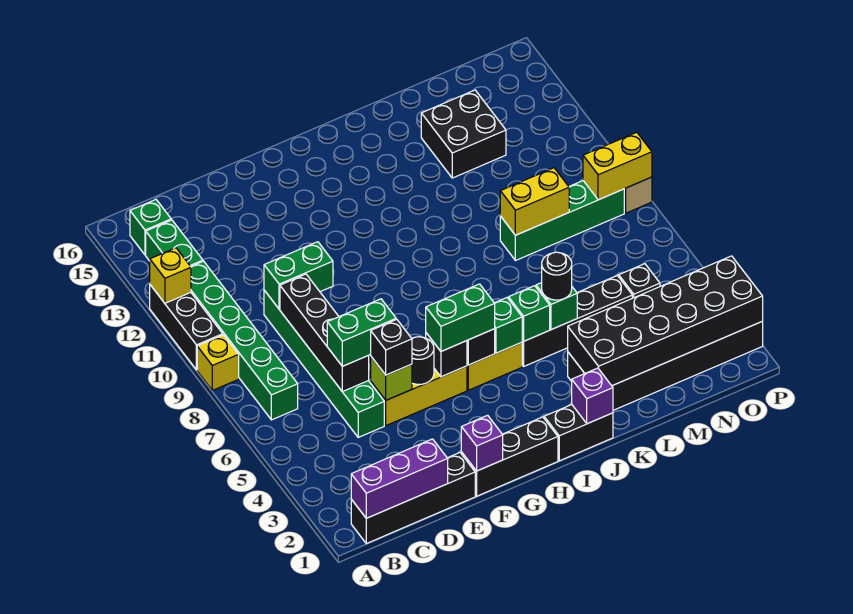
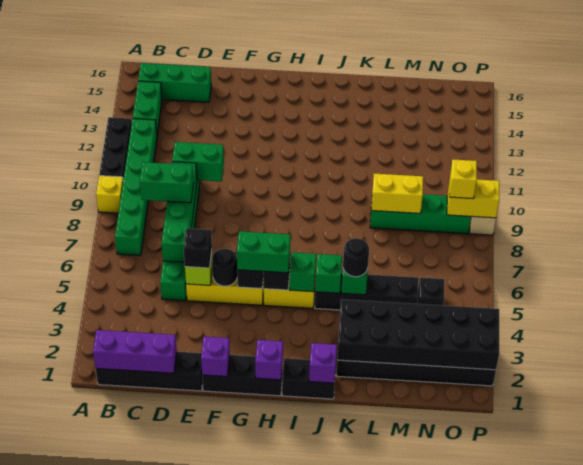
yellow 1x1 brick [150,248,191,303] -> yellow 1x1 brick moved to [449,160,477,199]
green 1x1 brick [130,200,171,255] -> green 1x3 brick [138,63,211,102]
black 1x4 brick [280,274,369,392] -> green 1x4 brick [161,162,197,262]
green 1x2 brick [327,299,396,366] -> green 1x2 brick moved to [140,162,194,203]
none -> purple 1x1 brick [255,340,283,380]
black 2x2 brick [421,90,506,178] -> none

